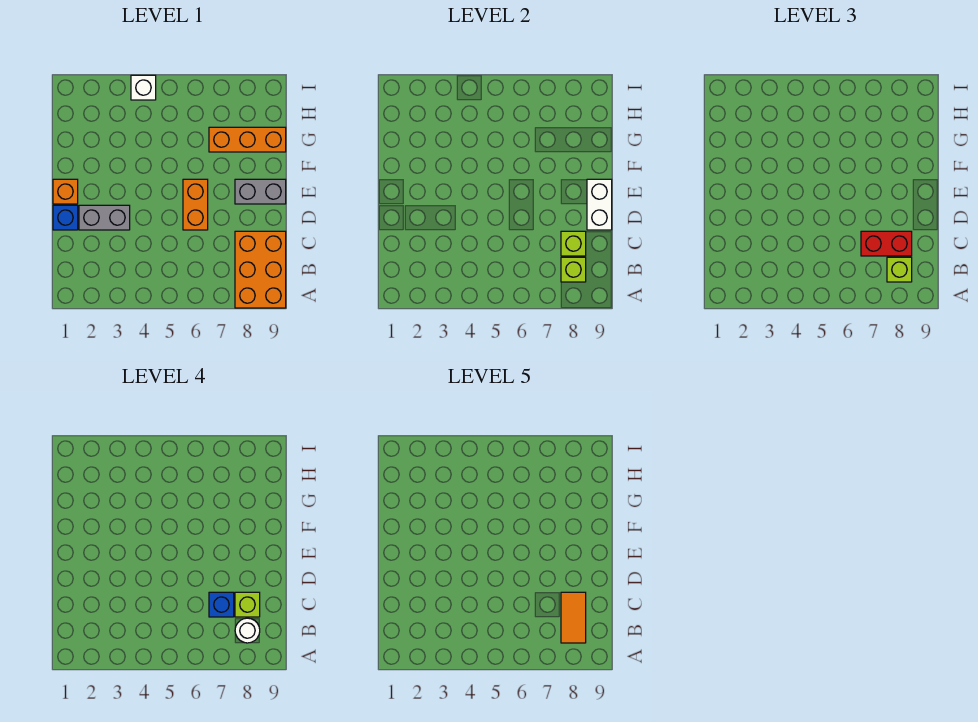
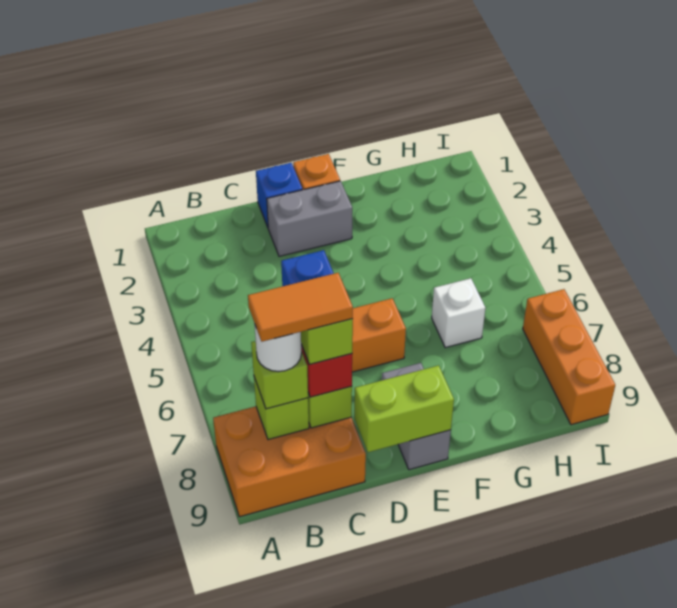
grey 1x2 brick [79,205,130,230] -> grey 1x2 brick turned to [267,181,352,256]
white 1x2 brick [587,179,612,230] -> lime 1x2 brick [354,365,454,452]
orange 1x3 brick [209,127,286,152] -> orange 1x3 brick moved to [523,289,615,425]
white 1x1 brick [131,75,156,100] -> white 1x1 brick moved to [432,278,485,348]

